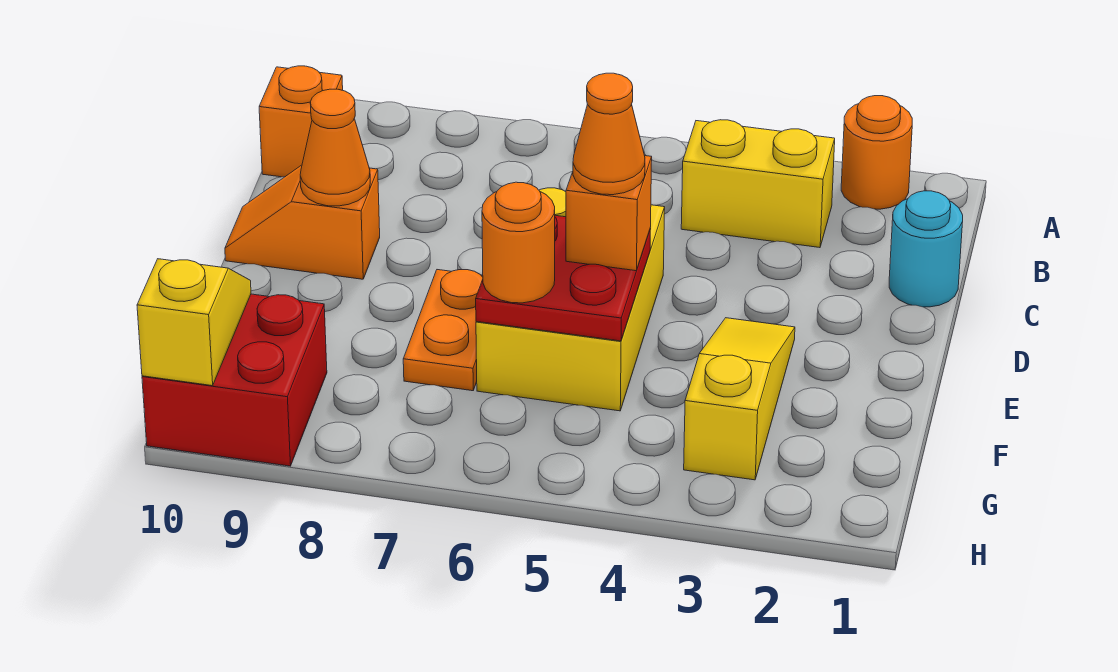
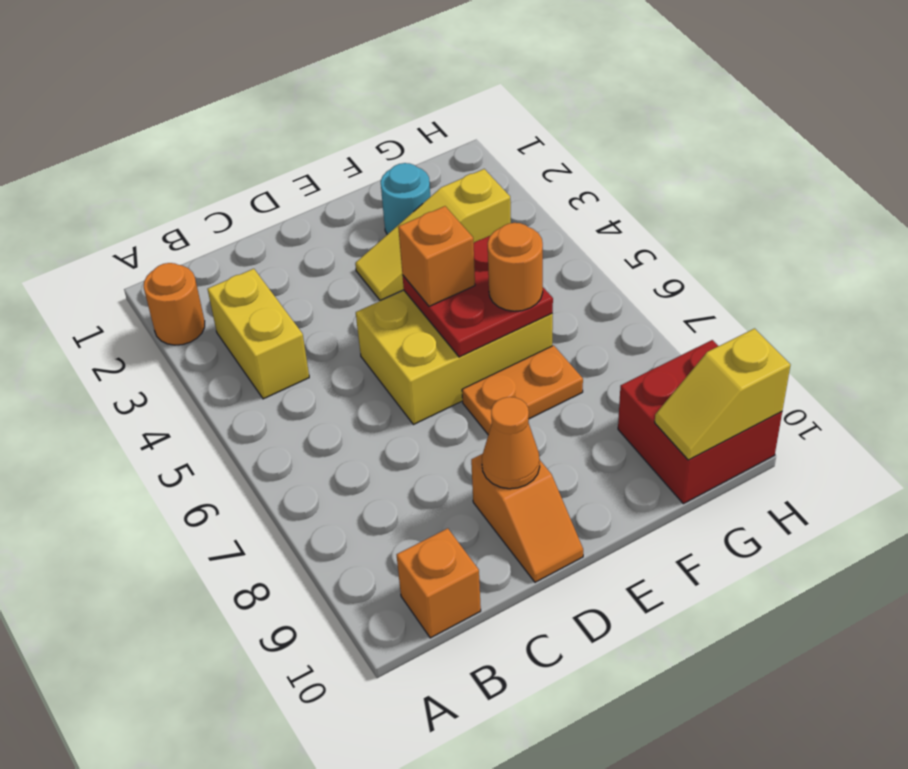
cyan 1x1 round brick [889,191,963,307] -> cyan 1x1 round brick moved to [381,163,430,235]
orange 1x1 cone [573,73,645,195] -> none

